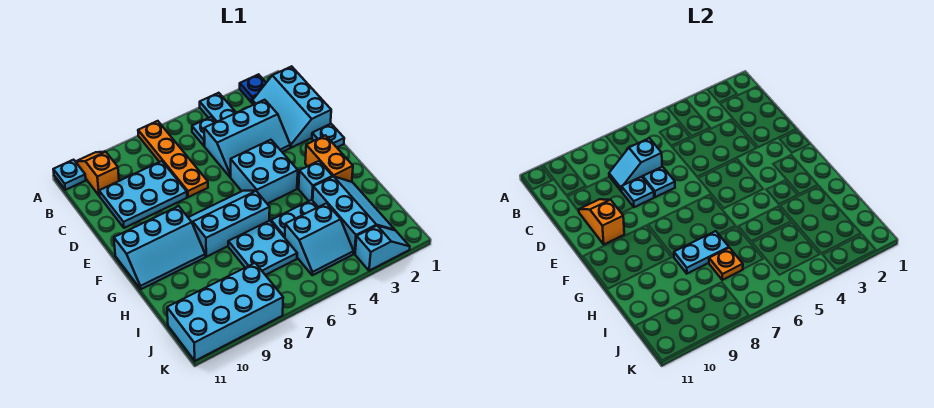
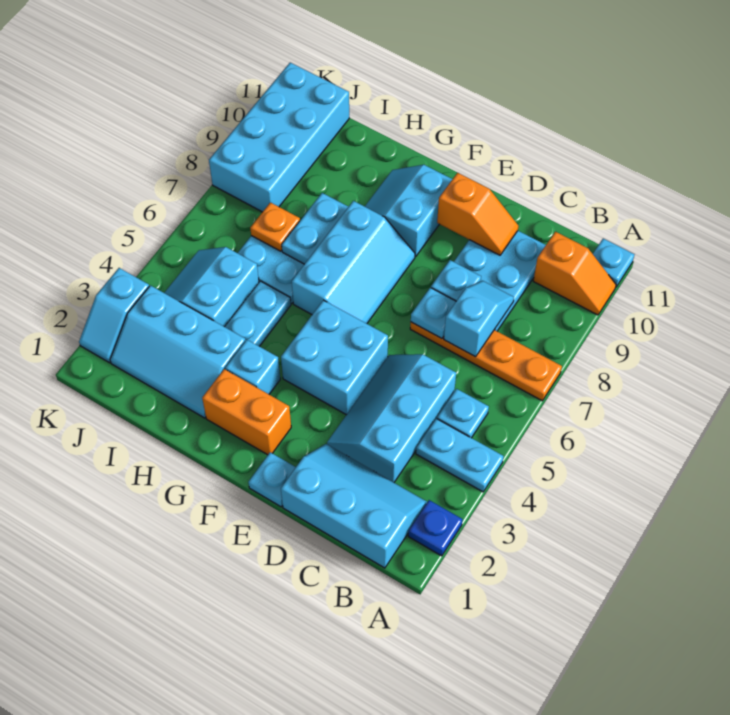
cyan 2x3 slope [114,206,205,289] -> cyan 2x2 slope [365,165,452,257]

